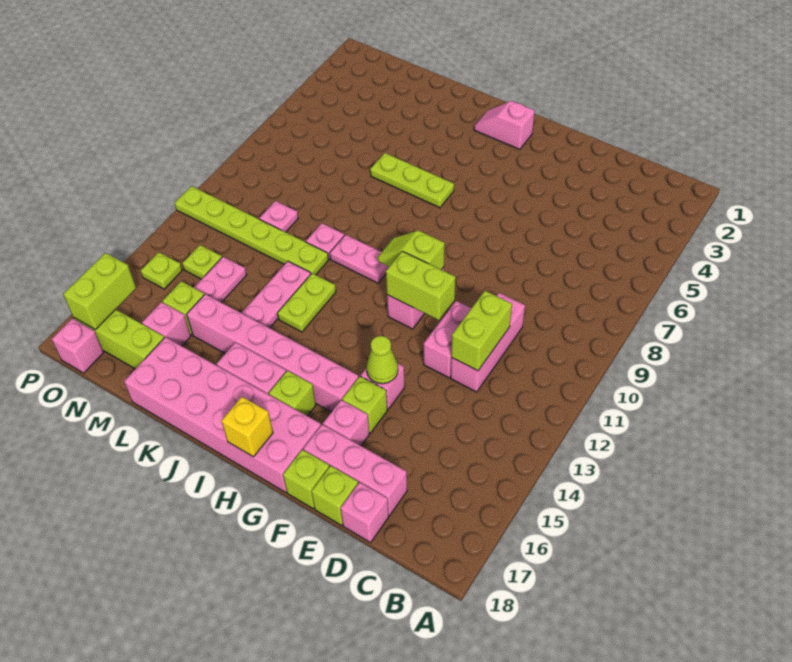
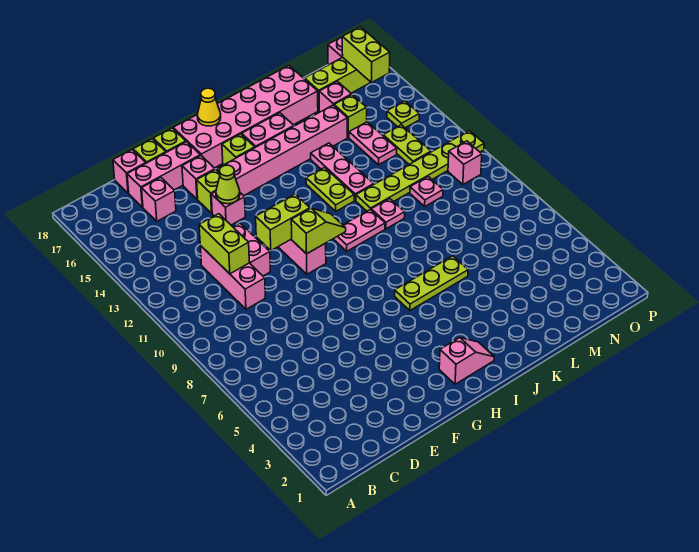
none -> pink 1x1 brick [142,177,176,221]
yellow 1x1 brick [221,397,273,457] -> yellow 1x1 cone [197,88,221,126]
lime 1x1 plate [182,245,222,279] -> lime 1x2 plate [383,125,431,164]
none -> pink 1x1 brick [448,141,482,184]

